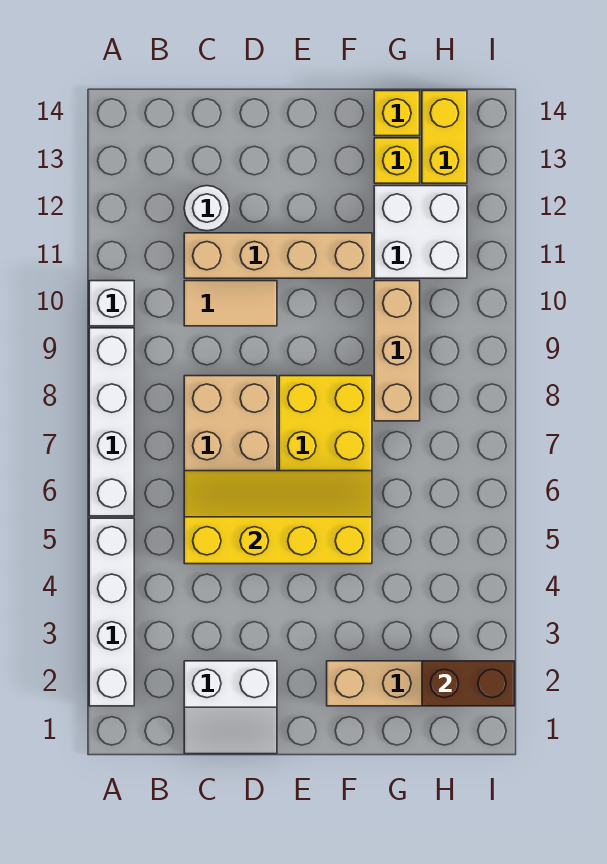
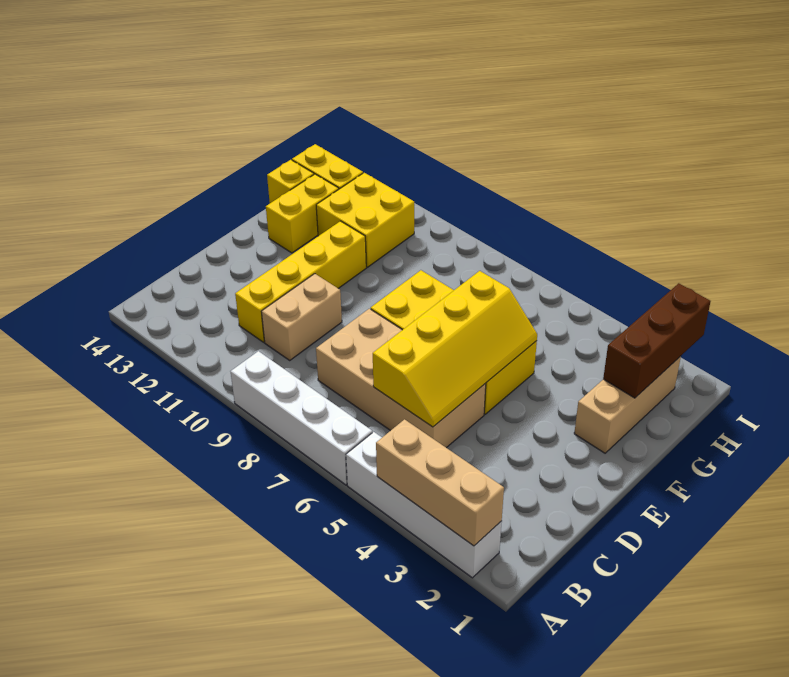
white 1x1 brick [89,281,134,326] -> none
white 2x2 slope [184,661,277,754] -> none
yellow 2x4 slope [184,471,372,564] -> yellow 2x4 slope turned to [373,271,537,427]
tan 1x2 tile [184,281,277,326] -> tan 1x2 brick [261,274,342,360]
tan 1x4 brick [184,233,372,278] -> yellow 1x4 brick [235,221,366,342]
white 1x1 round brick [184,186,229,231] -> none
tan 1x3 brick [374,281,420,421] -> tan 1x3 brick moved to [376,419,504,546]
white 2x2 brick [374,186,467,278] -> yellow 2x2 brick [316,173,414,267]
yellow 1x1 brick [374,138,420,183] -> yellow 1x2 brick [266,174,339,253]
brown 1x2 brick [422,661,515,706] -> brown 1x3 brick [603,283,711,398]

